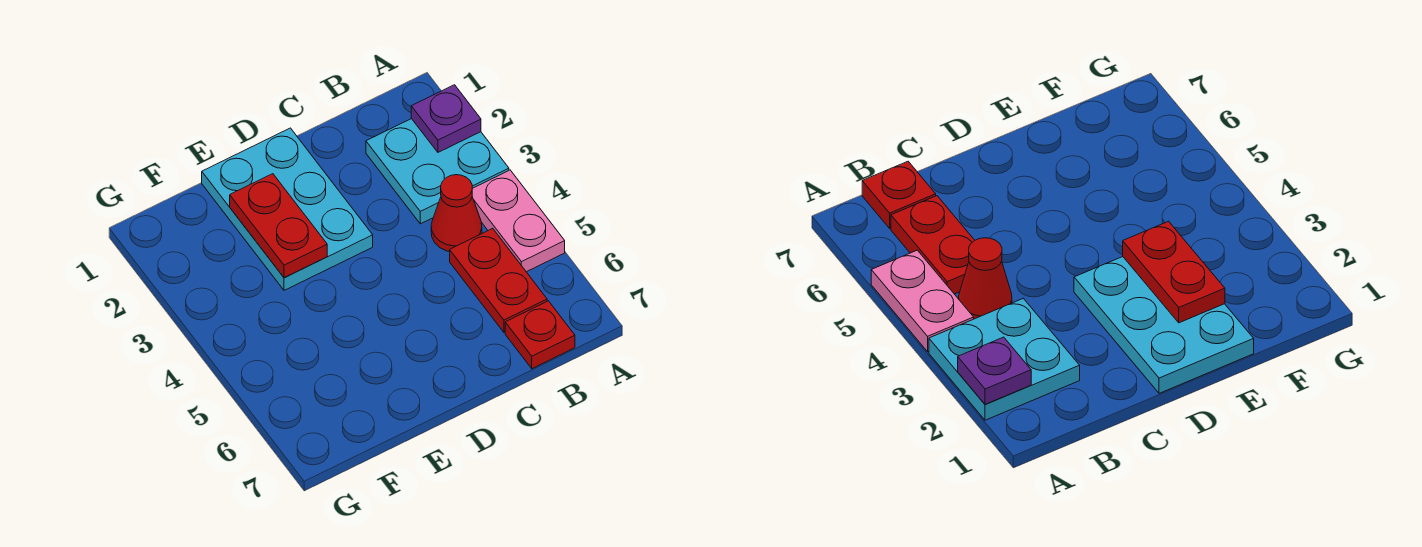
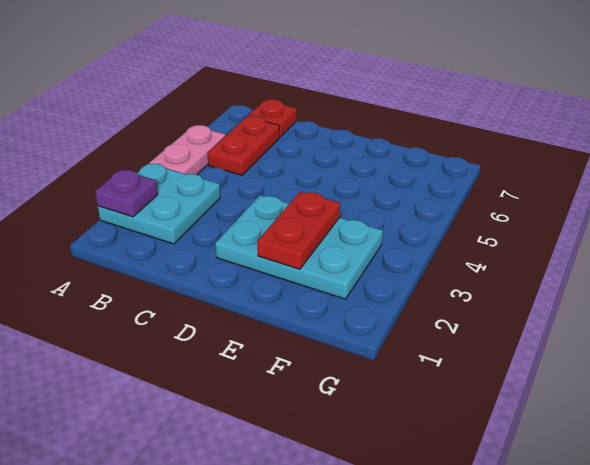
red 1x1 cone [431,175,482,252] -> none
cyan 2x3 plate [202,128,373,290] -> cyan 2x3 plate turned to [215,195,383,299]

